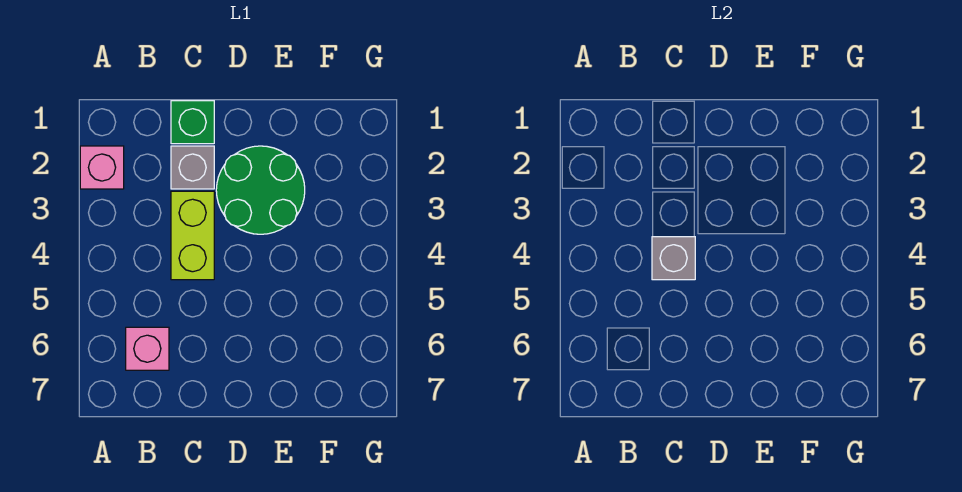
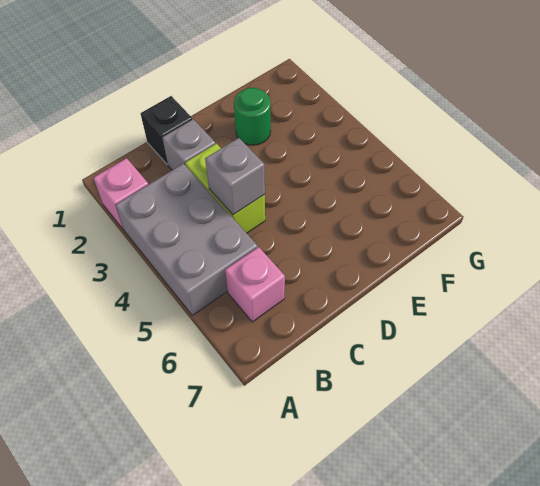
none -> grey 2x3 brick [116,164,258,316]
green 1x1 brick [171,101,214,144] -> black 1x1 brick [141,96,192,164]
green 2x2 round brick [216,146,305,234] -> green 1x1 round brick [234,88,271,145]

